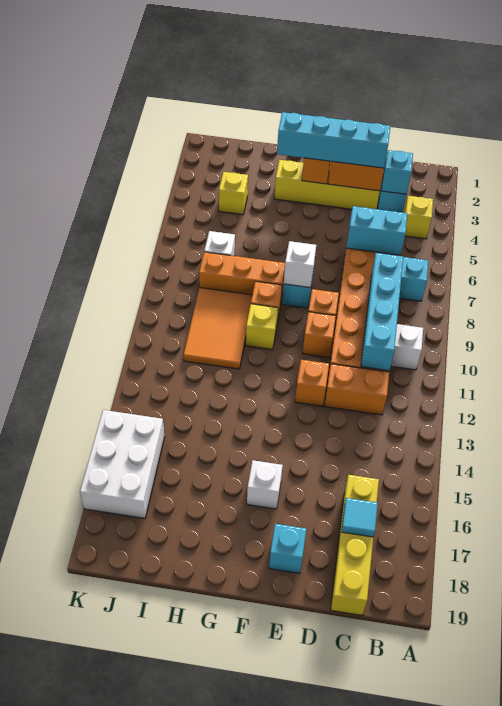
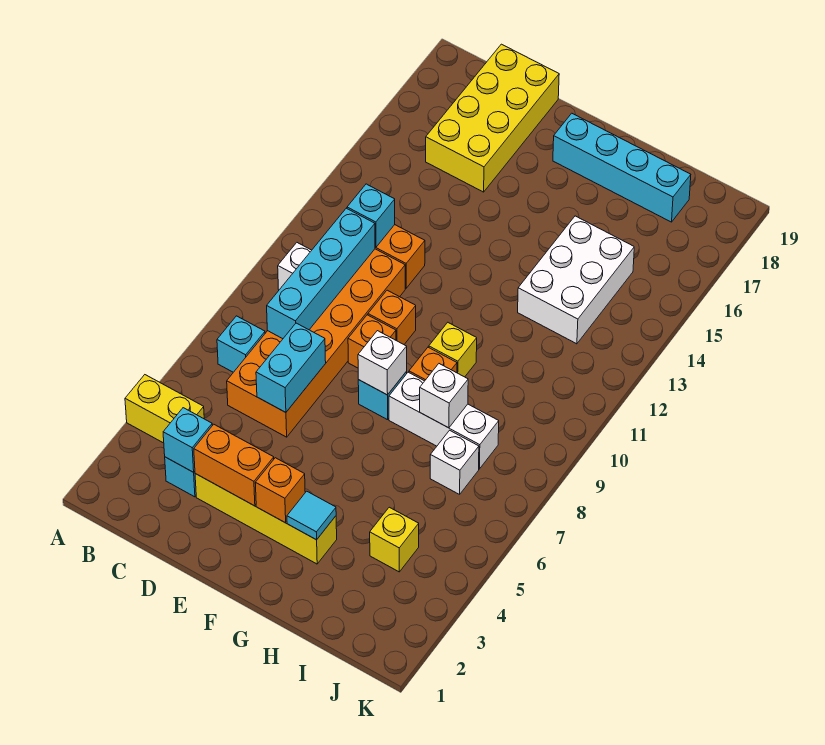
yellow 1x1 brick [404,196,433,239] -> yellow 1x2 brick [125,375,204,443]
cyan 1x2 brick [346,206,407,255] -> cyan 1x2 brick turned to [256,323,326,412]
yellow 1x4 brick [331,475,379,615] -> yellow 2x4 brick [426,44,559,192]
cyan 1x1 tile [342,498,378,537] -> cyan 1x1 tile moved to [287,491,336,540]
cyan 1x4 brick [277,112,390,168] -> cyan 1x4 brick moved to [553,113,691,222]
orange 1x1 brick [295,360,329,406] -> none
cyan 1x1 brick [269,524,306,573] -> cyan 1x1 brick moved to [347,184,395,247]
white 1x1 brick [247,460,283,509] -> white 1x1 brick moved to [420,364,468,428]
orange 1x3 brick [199,252,285,300] -> white 1x3 brick [389,372,499,469]
orange 2x3 tile [184,288,252,369] -> none
white 2x3 brick [80,410,165,518] -> white 2x3 brick moved to [518,216,634,344]

